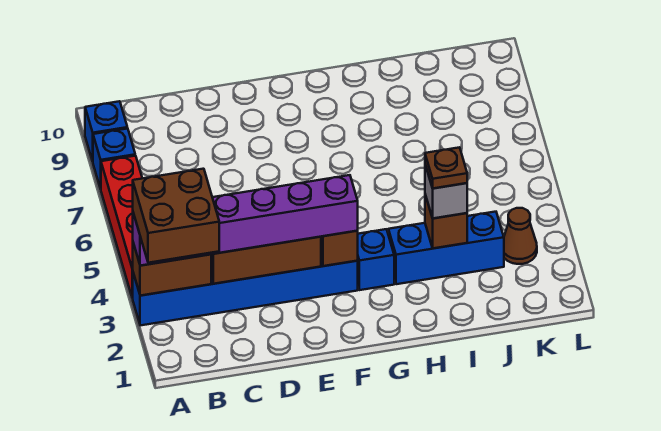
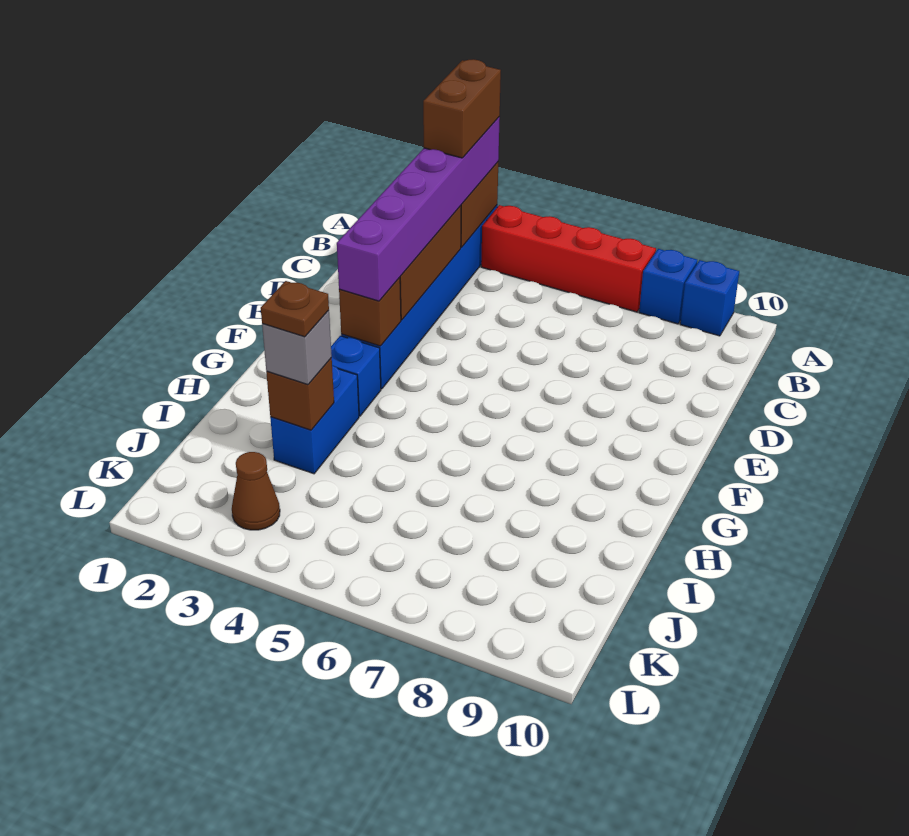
brown 2x2 brick [133,169,219,263] -> brown 1x2 brick [423,59,501,158]
blue 1x3 brick [388,212,504,284] -> blue 1x2 brick [270,365,359,474]

